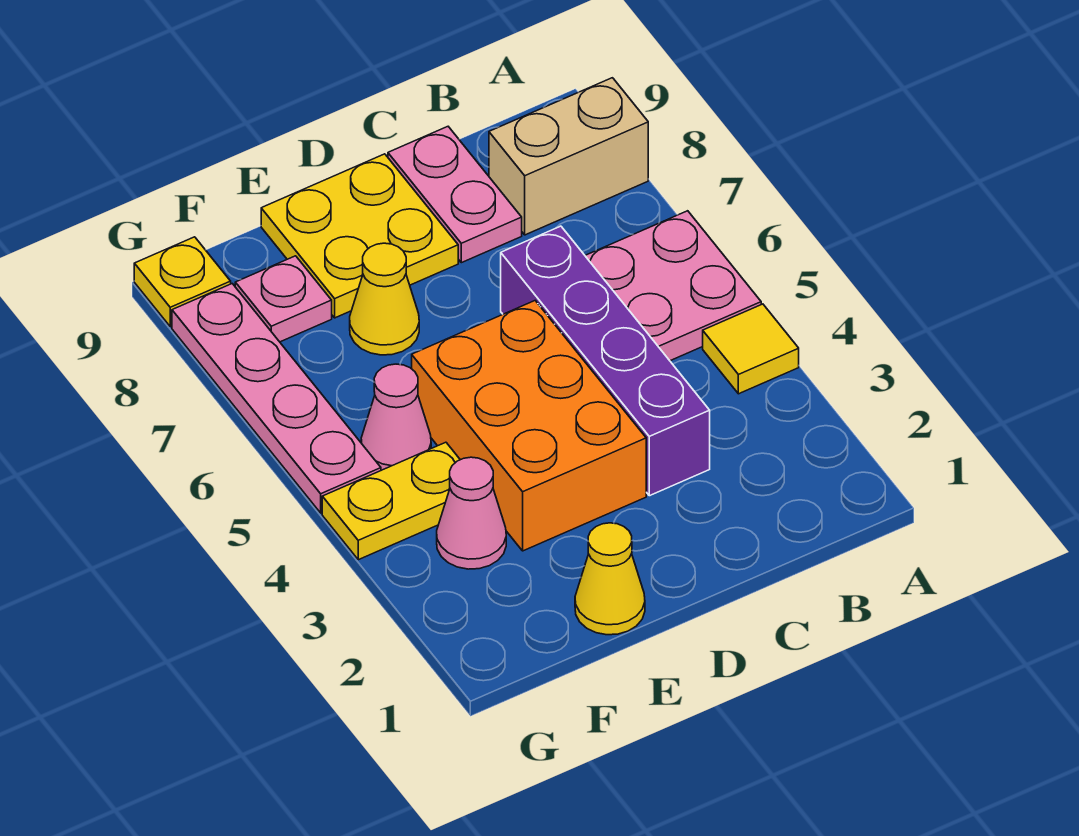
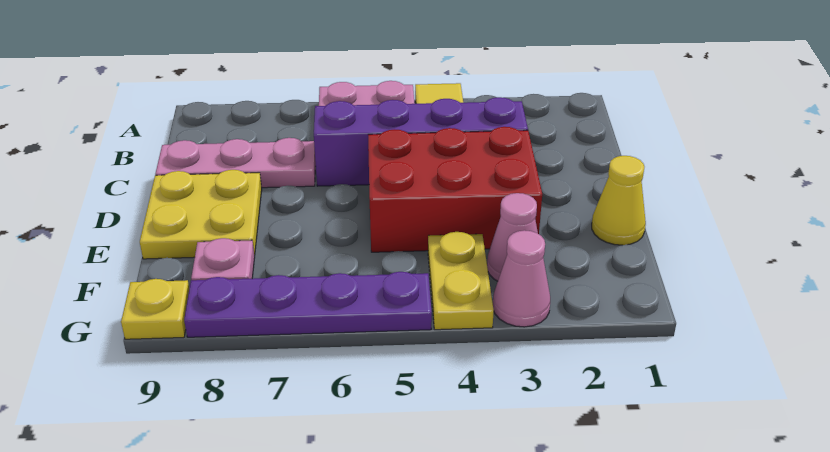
tan 1x2 brick [489,78,648,235] -> none
pink 1x2 plate [388,127,522,263] -> pink 1x3 plate [155,138,316,188]
orange 2x3 brick [412,301,646,551] -> red 2x3 brick [368,127,542,252]
yellow 1x1 cone [350,243,419,355] -> none
pink 1x1 cone [361,364,431,470] -> pink 1x1 cone moved to [493,230,550,327]
pink 1x4 plate [172,284,381,513] -> purple 1x4 plate [184,272,432,337]

